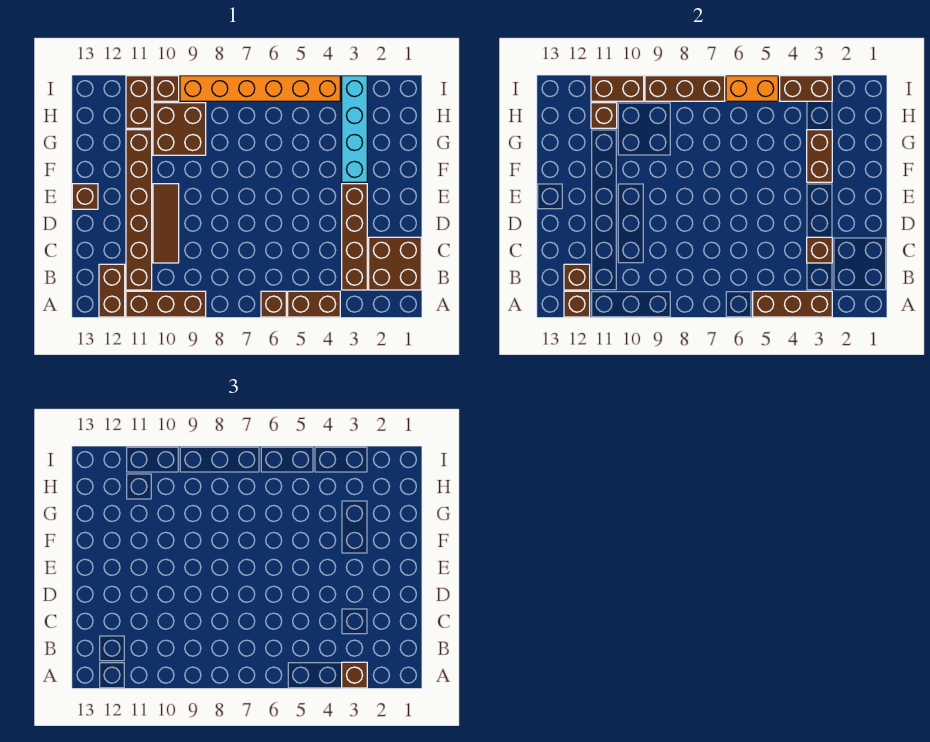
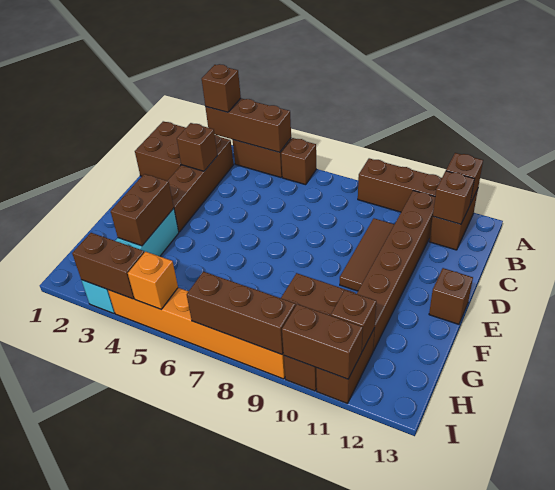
orange 1x2 brick [726,76,778,101] -> orange 1x1 brick [128,252,178,309]

